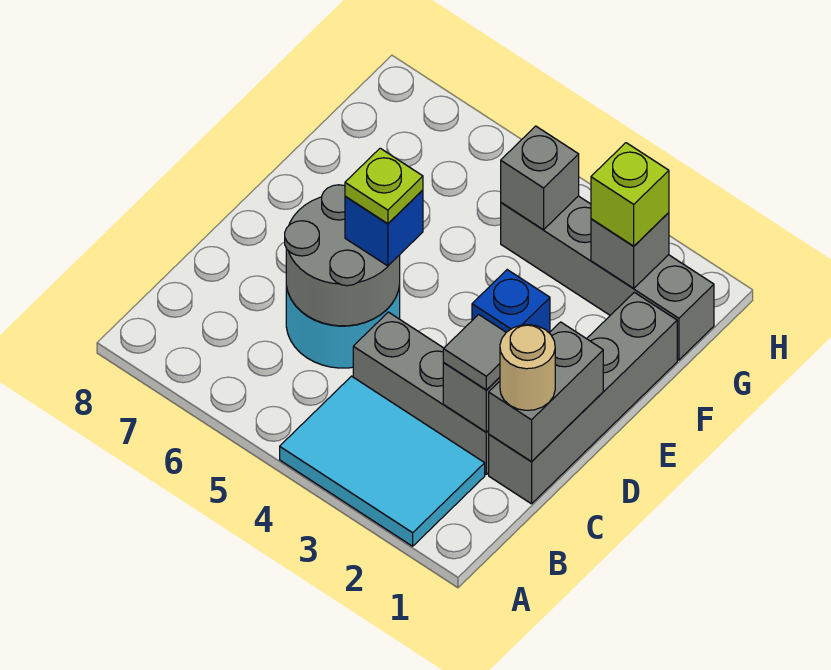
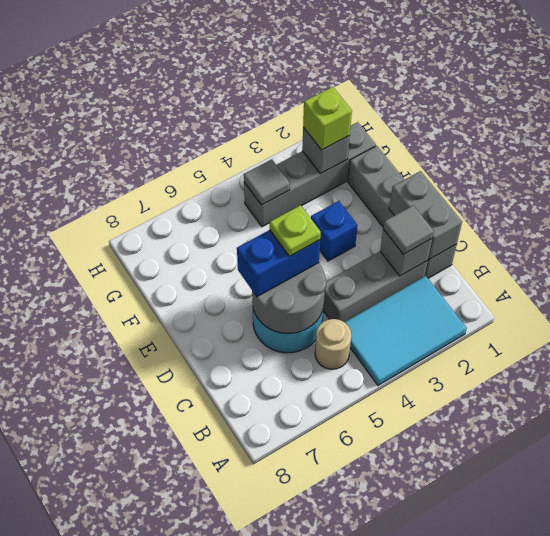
tan 1x1 round brick [500,325,555,410] -> tan 1x1 round brick moved to [315,319,351,369]
blue 1x1 brick [345,190,423,266] -> blue 1x2 brick [237,230,320,296]
grey 1x1 brick [501,126,579,230] -> grey 1x1 tile [244,159,290,205]

